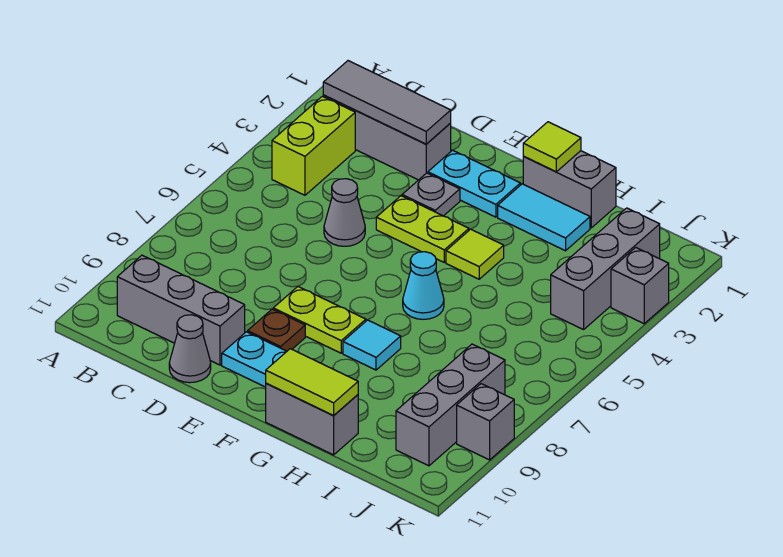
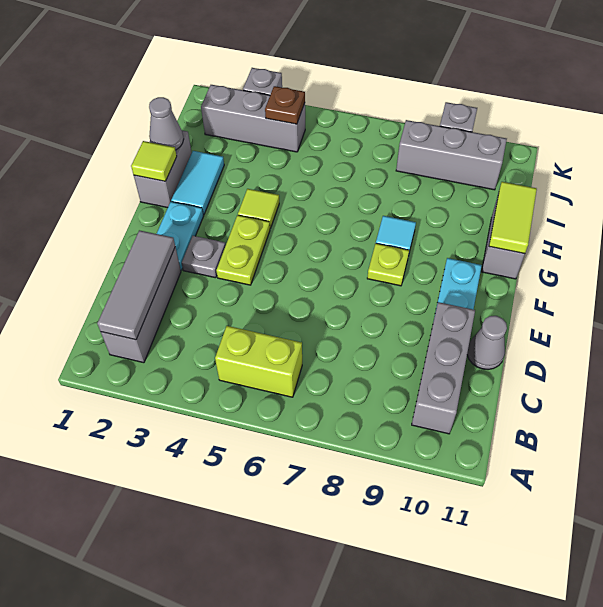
lime 1x2 brick [272,96,355,195] -> lime 1x2 brick moved to [215,326,302,397]
grey 1x1 cone [324,179,365,246] -> grey 1x1 cone moved to [149,97,184,150]
lime 1x2 plate [273,287,366,353] -> lime 1x1 plate [367,243,409,286]
brown 1x1 plate [248,309,305,351] -> brown 1x1 plate moved to [265,86,305,124]
cyan 1x1 cone [403,252,444,319] -> none

